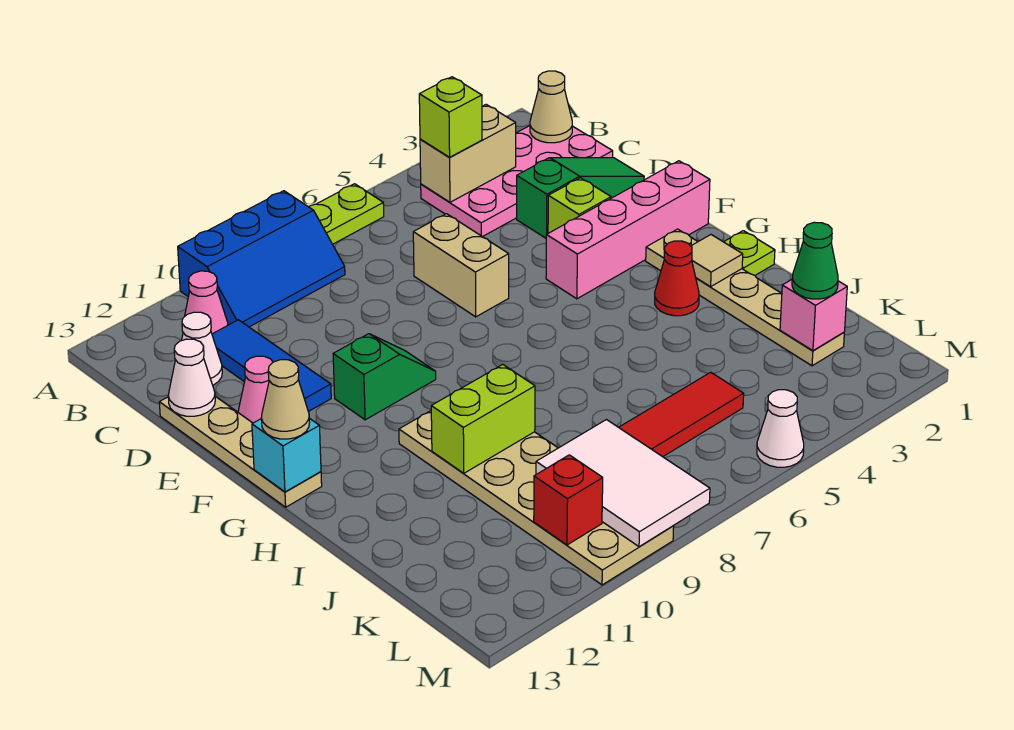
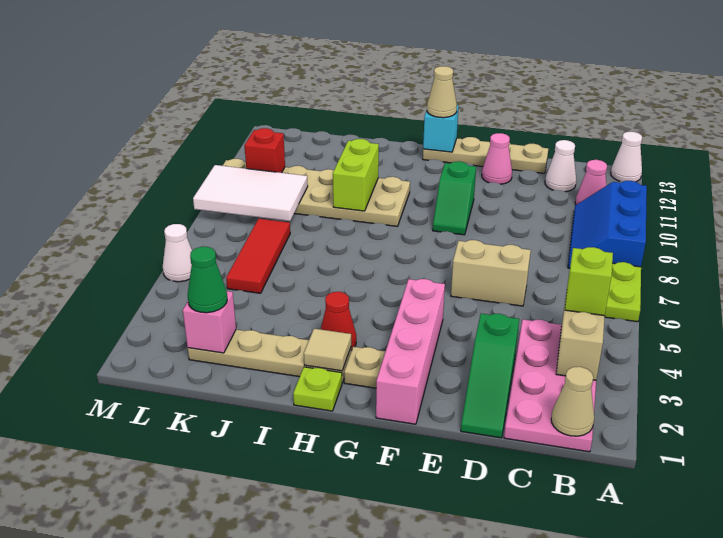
blue 1x3 tile [212,320,331,412] -> none
white 1x1 cone [168,339,215,416] -> white 1x1 cone moved to [611,132,642,182]
lime 1x1 brick [548,178,611,233] -> none

